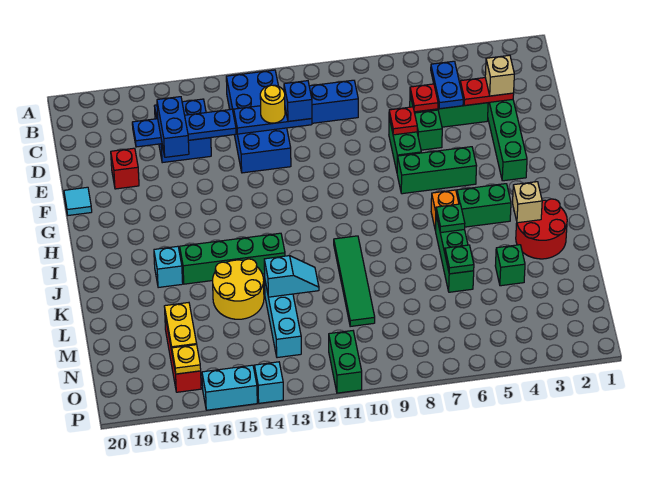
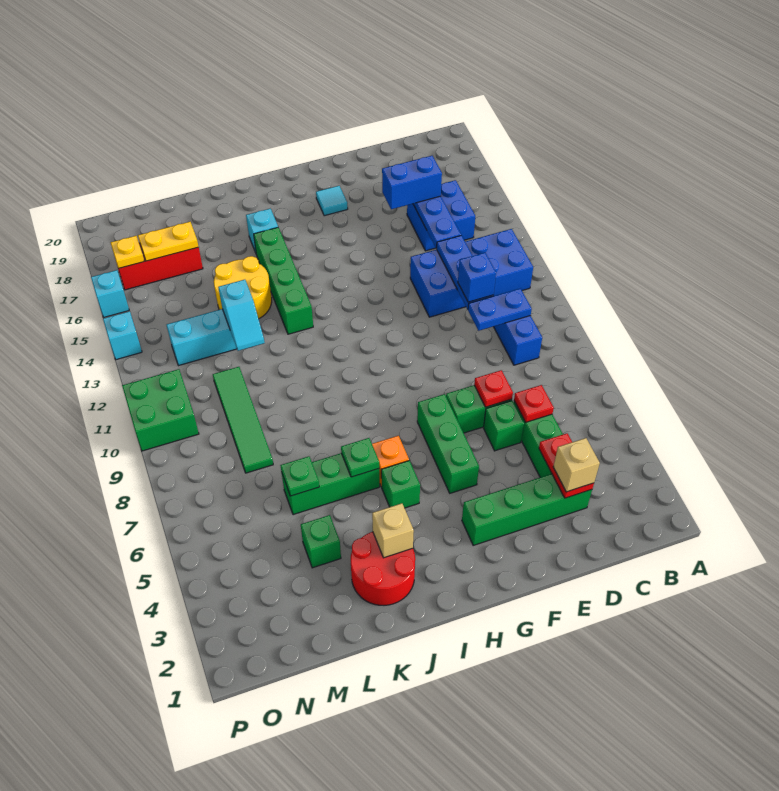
blue 1x2 plate [431,61,463,109] -> blue 1x2 plate moved to [468,289,532,331]
yellow 1x1 round brick [260,85,285,123] -> none
red 1x1 brick [111,148,139,189] -> none
cyan 1x1 tile [64,187,92,215] -> cyan 1x1 tile moved to [316,186,348,216]
green 1x2 brick [457,184,511,227] -> green 1x1 brick [381,460,420,508]
green 1x4 tile [334,236,375,327] -> green 1x4 tile turned to [213,367,273,473]
green 1x2 brick [329,331,362,393] -> green 2x2 brick [122,369,199,451]
cyan 1x2 brick [202,365,257,410] -> cyan 1x1 brick [91,270,129,317]

